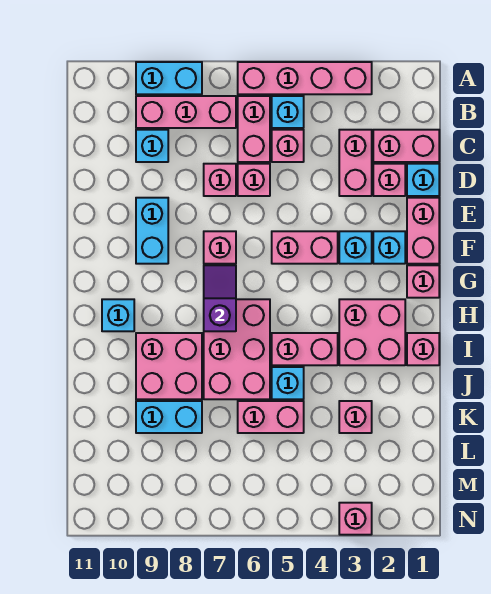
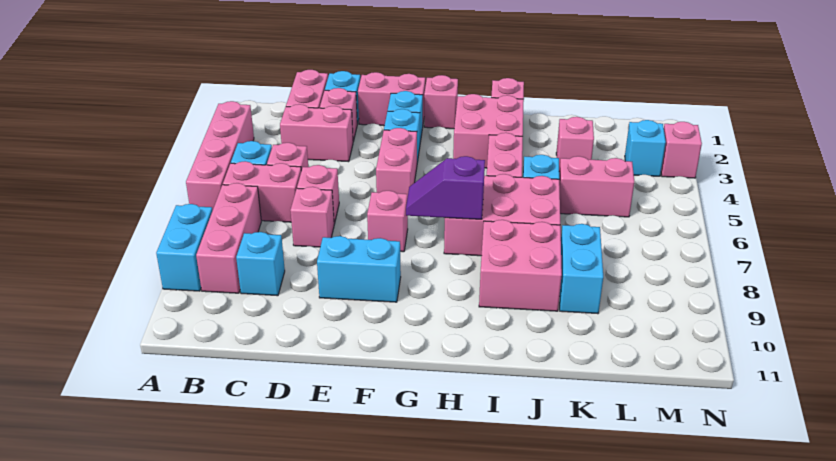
cyan 1x1 brick [102,299,134,331] -> cyan 1x1 brick moved to [625,120,666,176]
pink 1x2 brick [238,401,304,433] -> pink 1x2 brick turned to [559,156,634,217]

